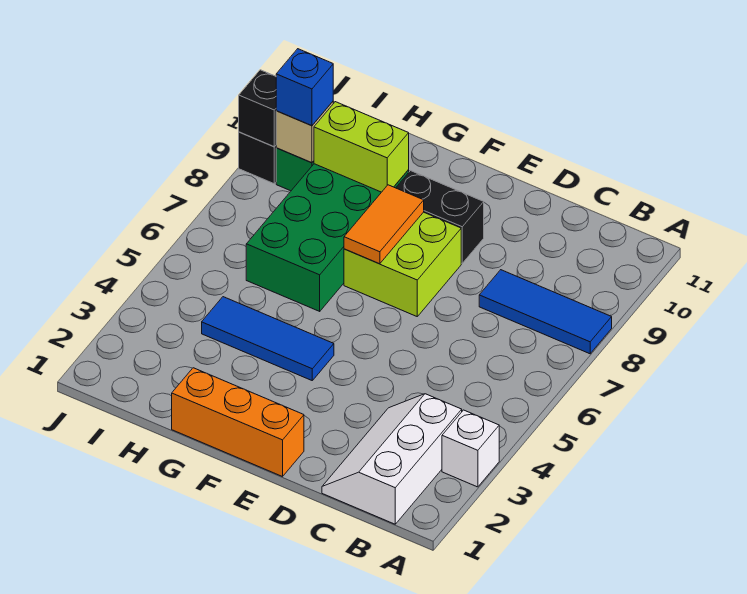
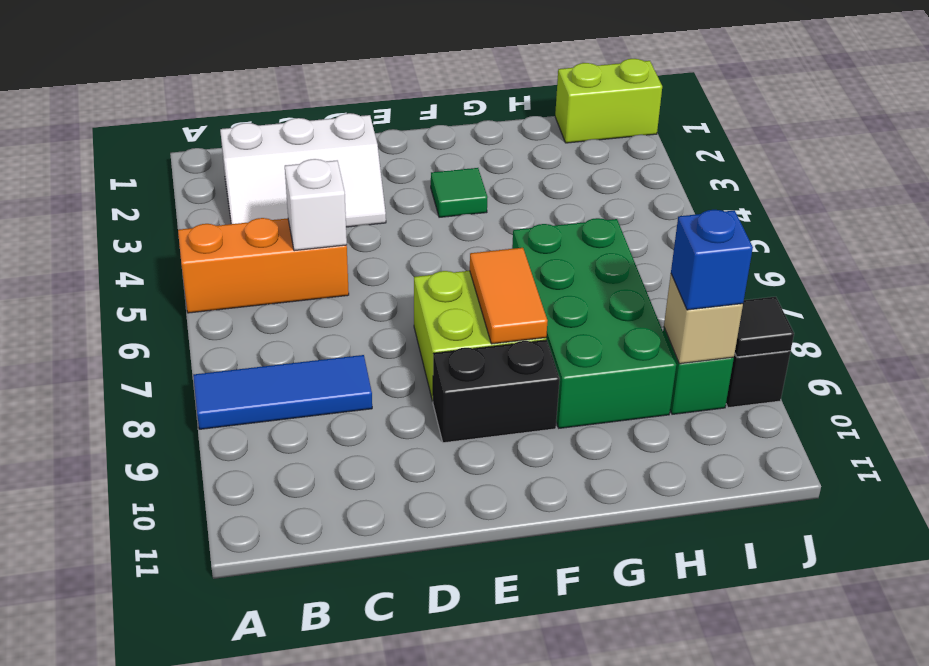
white 1x1 brick [442,410,499,487] -> white 1x1 brick moved to [285,159,347,251]
white 2x3 slope [322,394,462,524] -> white 2x3 slope turned to [220,113,386,227]
orange 1x3 brick [172,368,304,477] -> orange 1x3 brick moved to [178,218,349,313]
none -> green 1x1 tile [431,168,488,217]
blue 1x3 tile [202,297,334,380] -> none
lime 1x2 brick [314,102,409,192] -> lime 1x2 brick moved to [555,59,662,143]
black 1x1 brick [239,70,276,147] -> black 1x1 tile [735,297,794,357]

